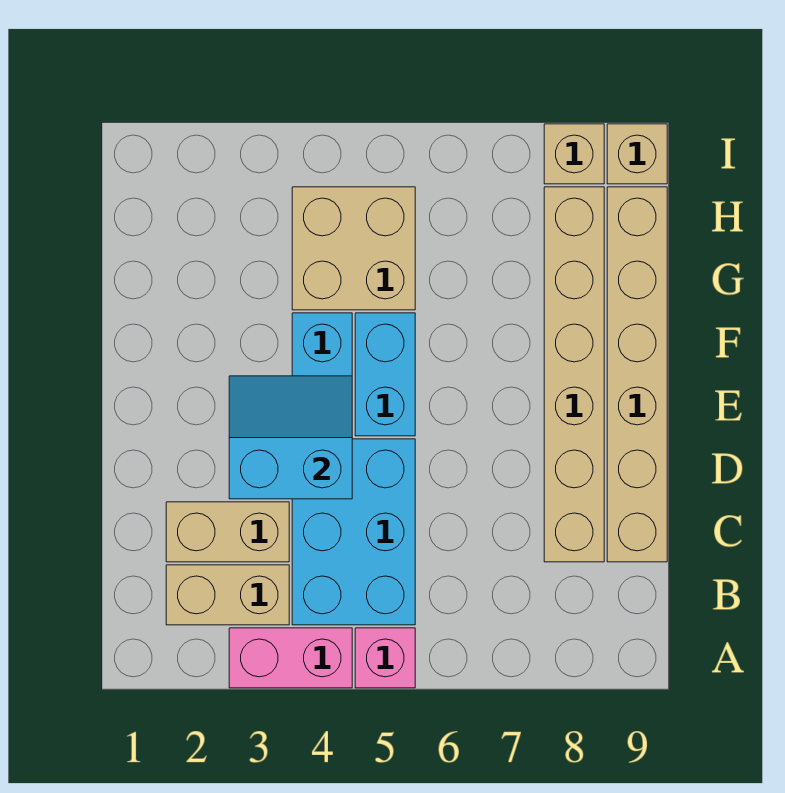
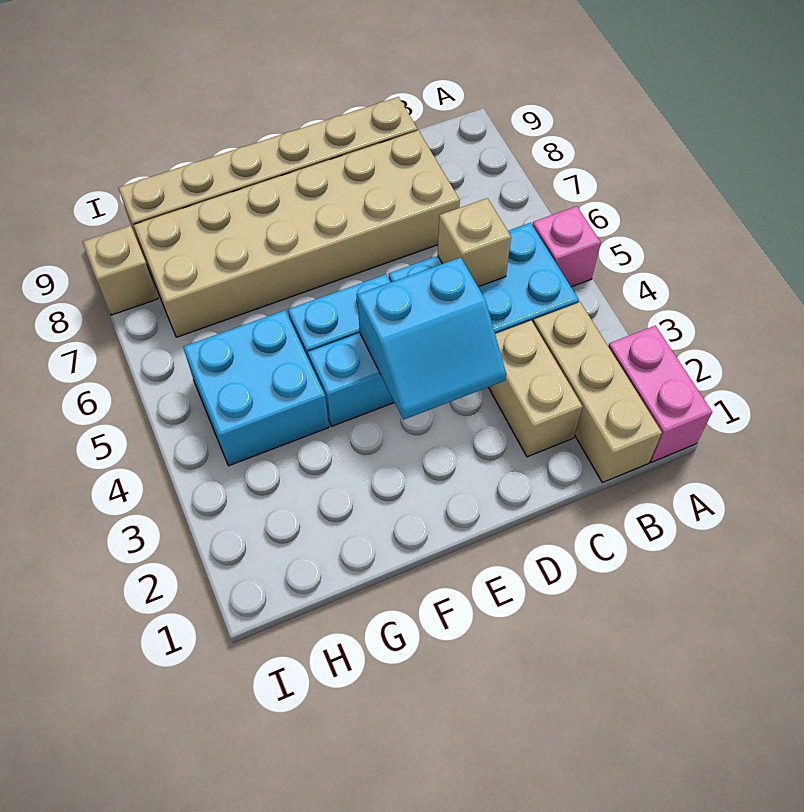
pink 1x2 brick [229,628,352,688] -> pink 1x2 brick moved to [608,326,712,462]
tan 1x2 brick [166,565,289,625] -> tan 1x3 brick [533,302,662,483]
tan 1x6 brick [544,187,604,562] -> tan 2x6 brick [134,131,460,337]
cyan 2x2 slope [229,376,352,499] -> cyan 2x2 slope turned to [357,257,506,420]
tan 2x2 brick [292,187,415,310] -> cyan 2x2 brick [183,310,329,466]
tan 1x1 brick [607,124,667,184] -> tan 1x1 brick moved to [438,198,511,287]

